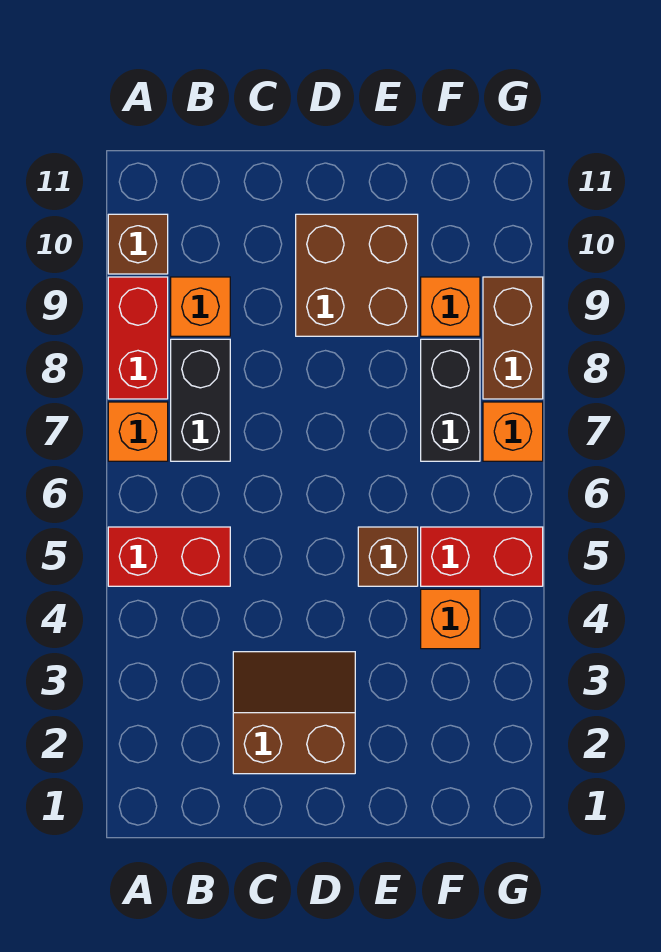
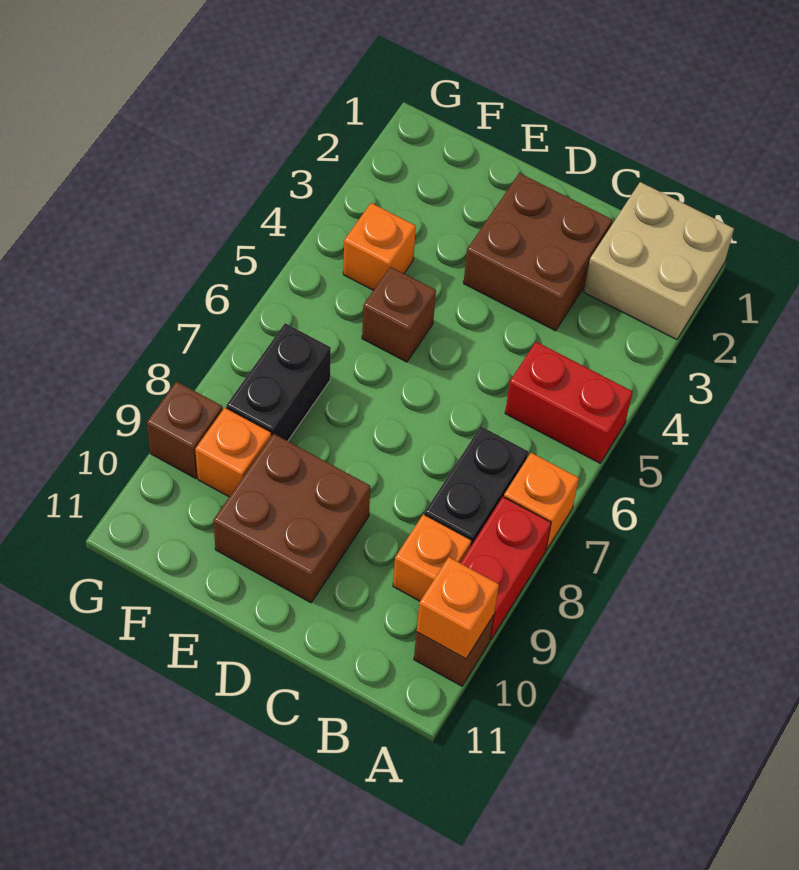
none -> tan 2x2 brick [584,182,734,340]
brown 2x2 slope [233,652,355,774] -> brown 2x2 brick [463,173,612,331]
red 1x2 brick [421,527,543,586] -> none
orange 1x1 brick [483,402,543,461] -> orange 1x1 brick moved to [417,557,499,659]
brown 1x2 brick [483,277,543,399] -> brown 1x1 brick [147,381,223,478]

